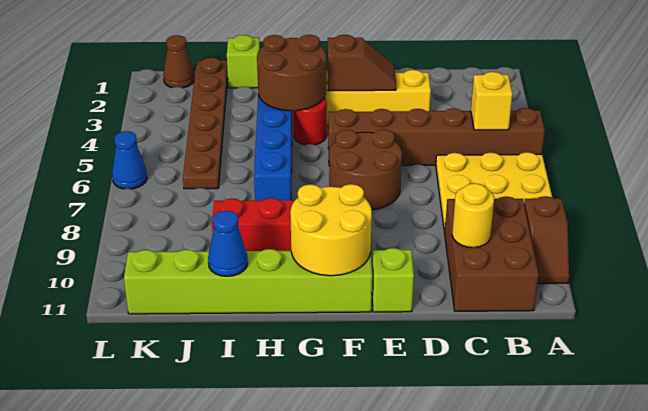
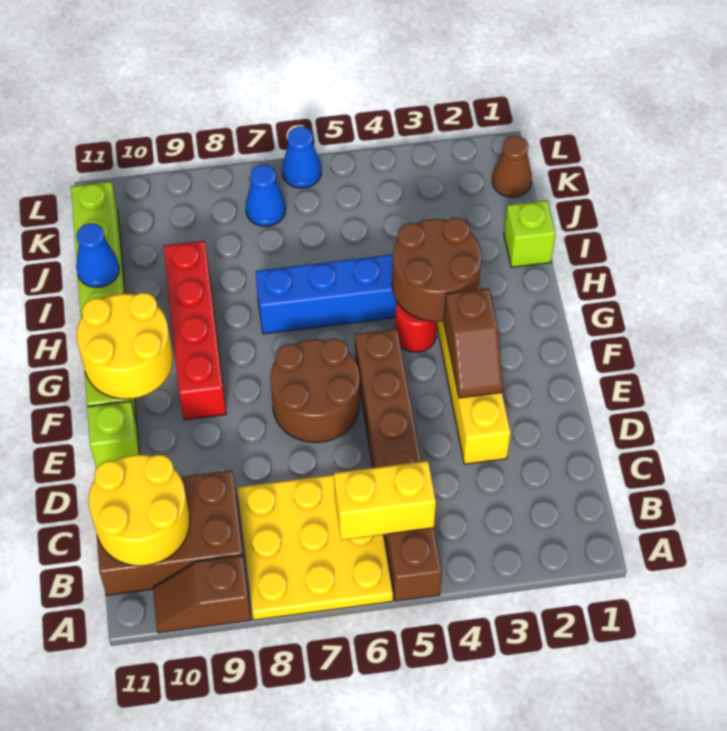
yellow 1x1 brick [471,72,512,130] -> yellow 1x2 brick [334,461,436,540]
yellow 1x1 round brick [452,183,494,248] -> yellow 2x2 round brick [89,455,190,566]
brown 1x6 plate [183,58,228,189] -> none
none -> blue 1x1 cone [246,165,286,226]

